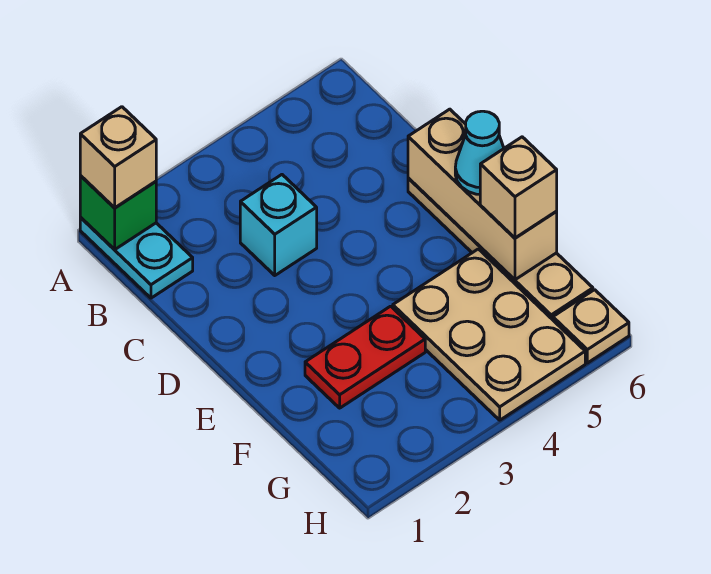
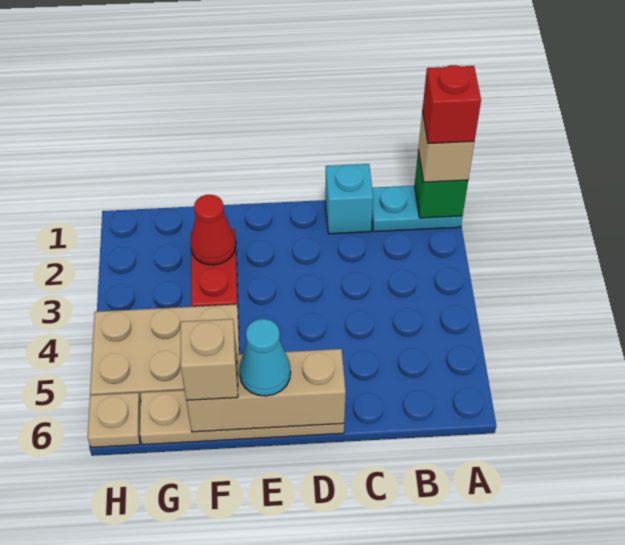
none -> red 1x1 brick [422,65,481,144]
cyan 1x1 brick [240,175,317,275] -> cyan 1x1 brick moved to [325,164,373,234]
none -> red 1x1 cone [190,195,235,265]

